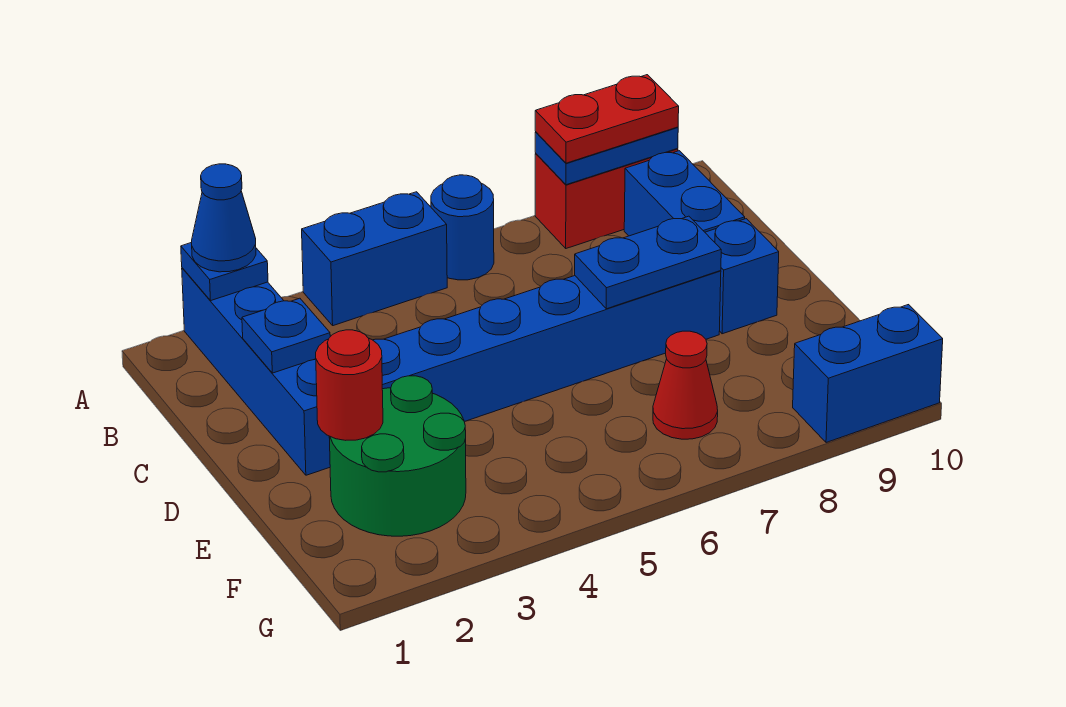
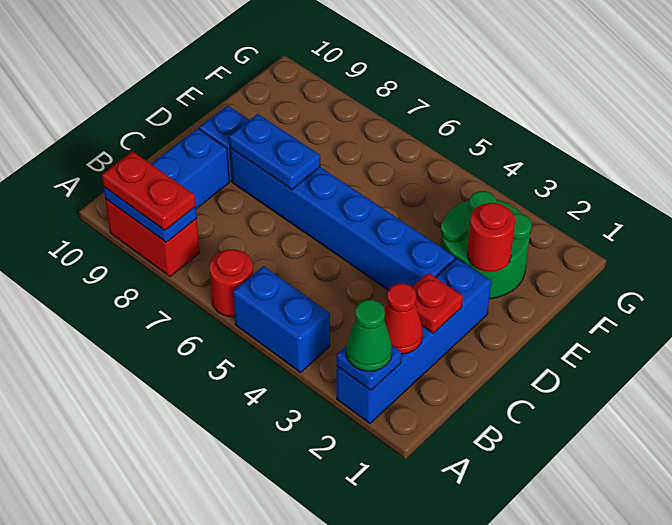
blue 1x1 cone [192,164,256,272] -> green 1x1 cone [346,300,392,371]
blue 1x1 round brick [431,175,494,280] -> red 1x1 round brick [209,249,253,317]
blue 1x1 plate [242,298,330,373] -> red 1x1 plate [412,273,463,333]
red 1x1 cone [653,331,718,439] -> red 1x1 cone moved to [384,284,423,354]
blue 1x2 brick [793,305,943,443] -> none

